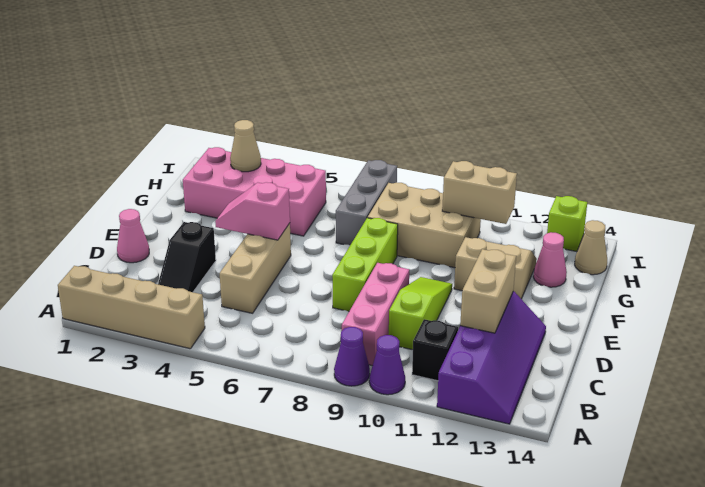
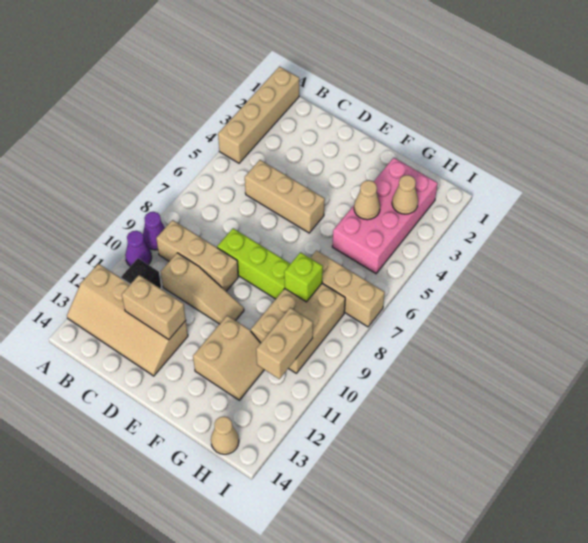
purple 2x4 slope [437,291,546,424] -> tan 2x4 slope [67,264,188,376]
pink 1x3 brick [342,263,409,366] -> tan 1x3 brick [156,220,239,291]
black 1x2 slope [158,222,216,292] -> none
lime 1x3 slope [389,277,452,350] -> tan 1x3 slope [161,253,244,324]
pink 1x1 cone [117,209,149,263] -> none
pink 1x2 slope [215,182,290,240] -> none
none -> tan 1x1 cone [354,180,380,220]
grey 1x3 brick [336,160,397,245] -> tan 1x3 brick [310,250,385,327]
pink 1x1 cone [533,232,567,287] -> none
lime 1x1 brick [547,196,587,252] -> lime 1x1 brick moved to [284,252,323,302]

